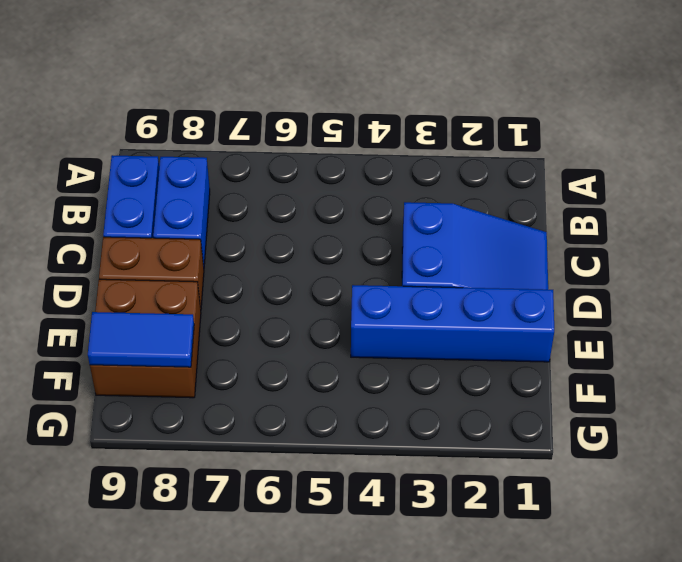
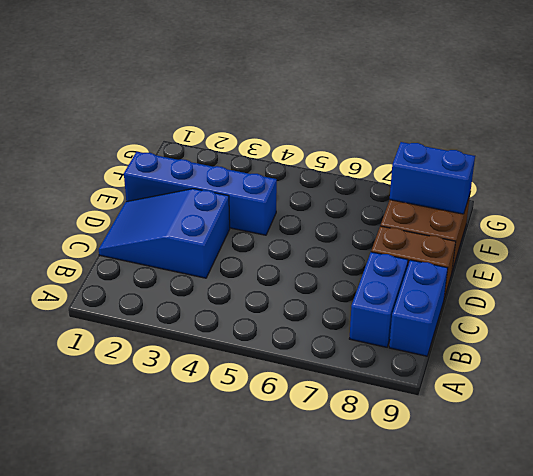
blue 1x2 tile [88,312,194,367] -> blue 1x2 brick [390,142,475,214]

